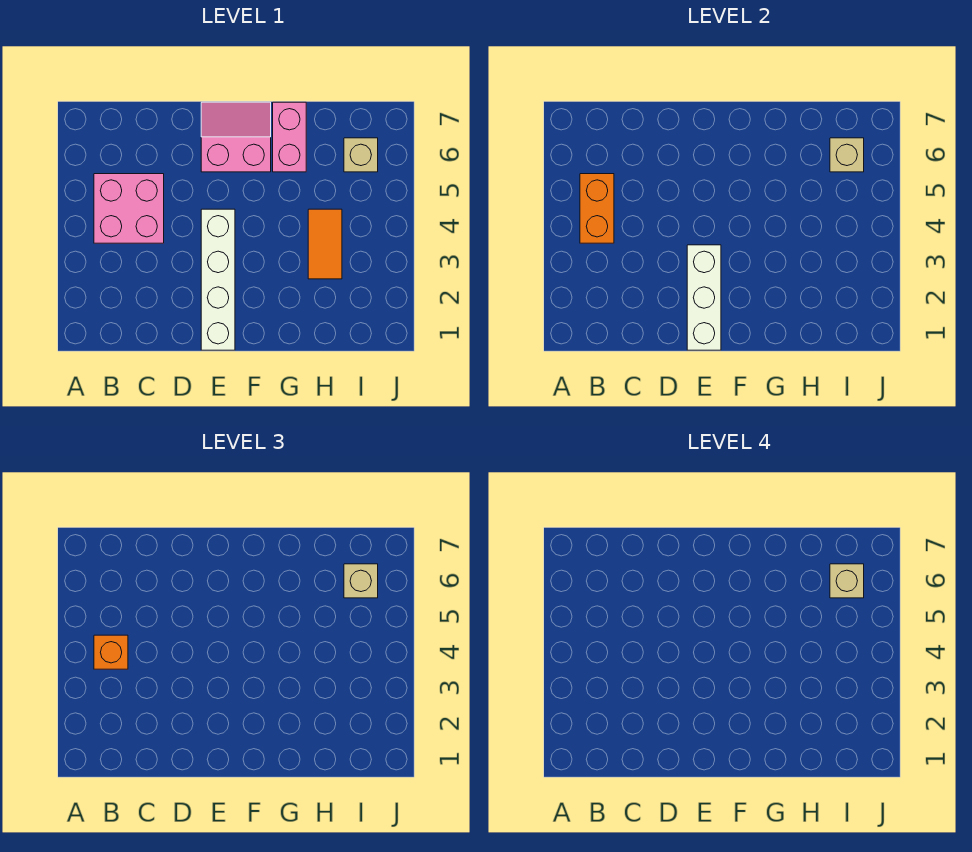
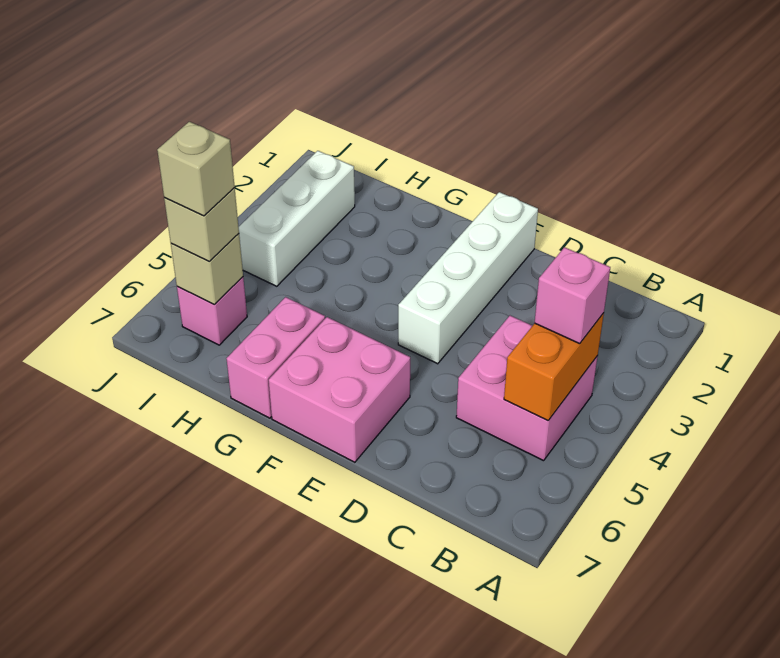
orange 1x1 brick [94,635,128,669] -> pink 1x1 brick [535,247,610,344]
white 1x3 brick [687,245,721,350] -> white 1x3 brick moved to [239,151,355,286]
pink 2x2 slope [201,102,271,172] -> pink 2x2 brick [269,317,410,462]
orange 1x2 tile [308,209,342,279] -> none
tan 1x1 brick [344,138,378,172] -> pink 1x1 brick [177,277,247,345]

